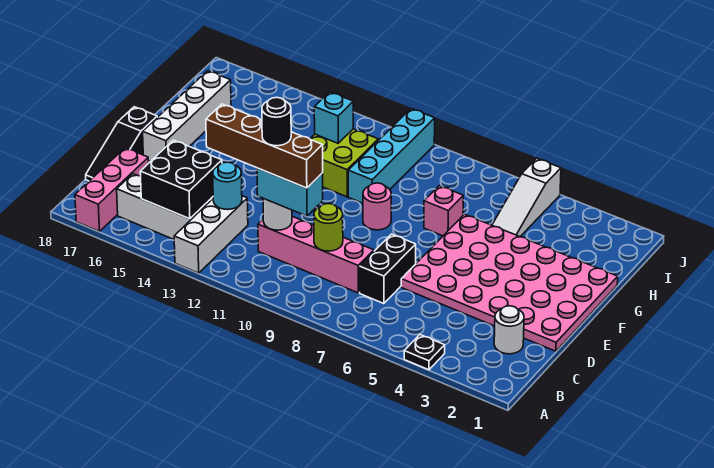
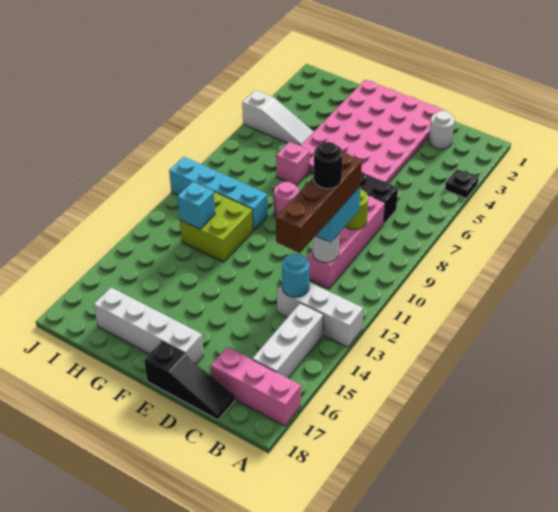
black 2x2 brick [140,140,222,219] -> none

